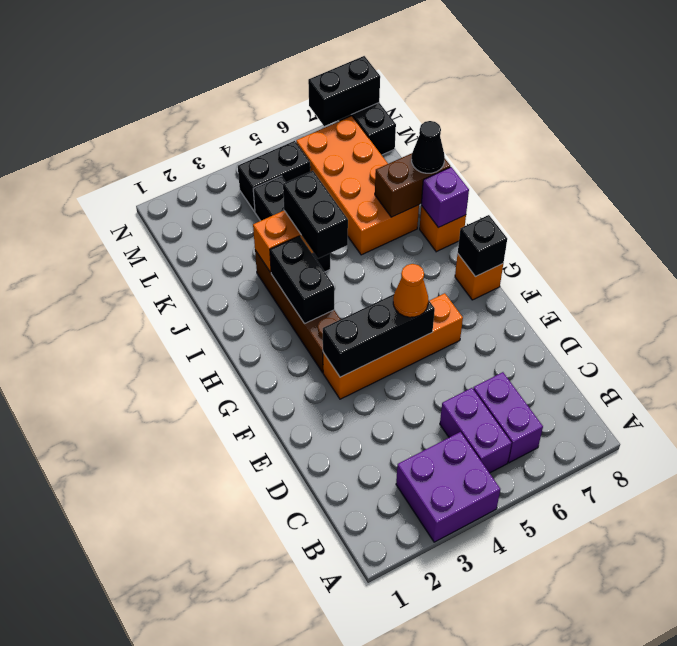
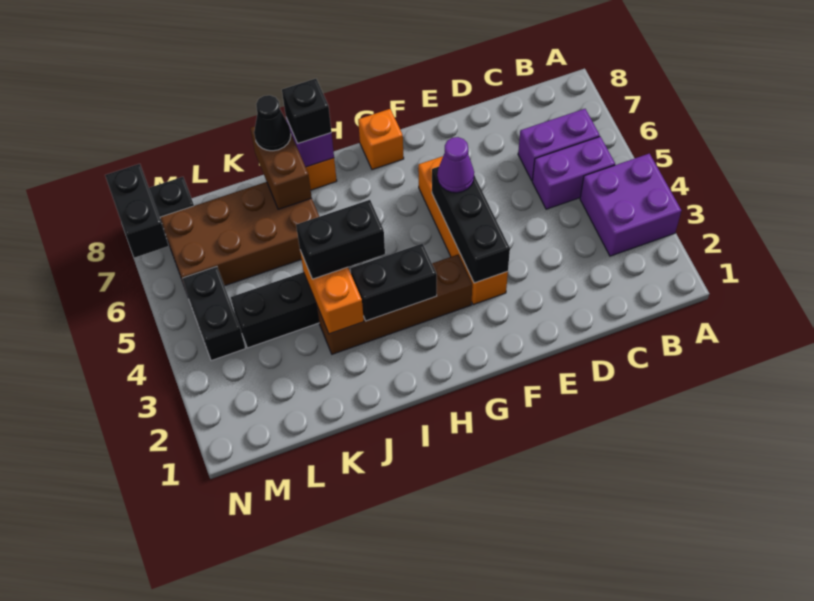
orange 1x1 cone [393,264,429,317] -> purple 1x1 cone [437,137,474,193]
black 1x1 brick [458,215,507,277] -> black 1x1 brick moved to [282,79,331,143]
orange 2x4 brick [296,116,419,255] -> brown 2x4 brick [160,182,319,293]

